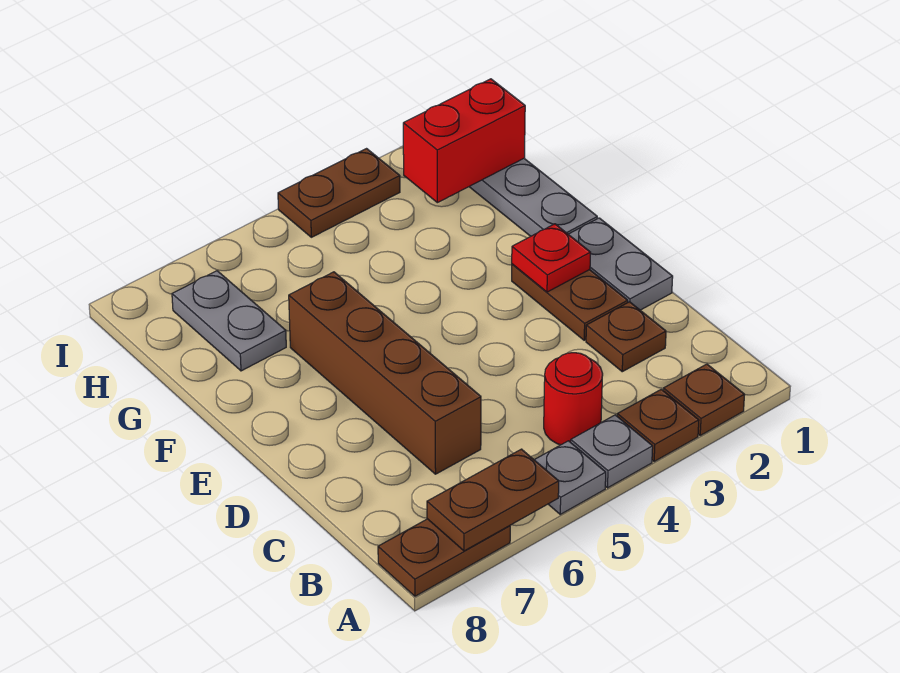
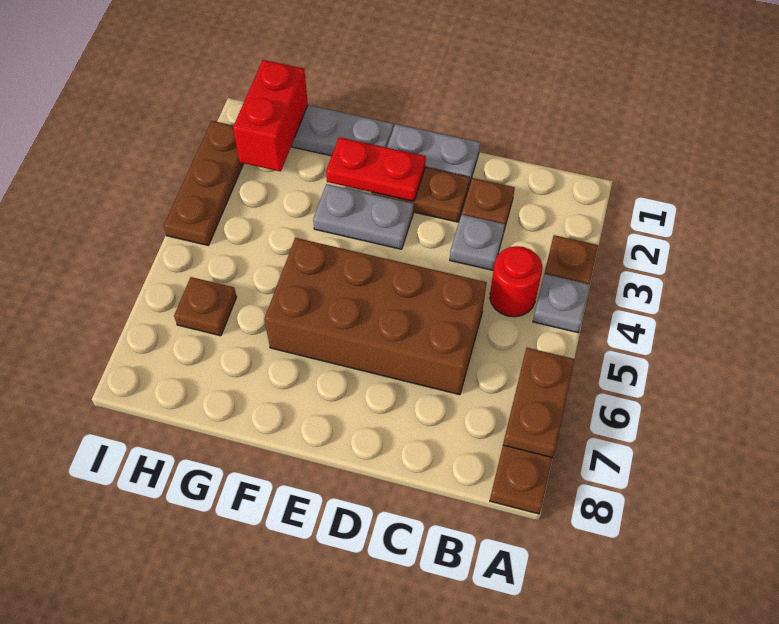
brown 1x1 plate [663,364,745,435] -> brown 1x1 plate moved to [174,277,236,336]
grey 1x1 plate [535,441,606,514] -> grey 1x1 plate moved to [450,214,505,271]
brown 1x4 brick [289,272,481,474] -> brown 2x4 brick [264,238,487,395]
red 1x1 plate [512,224,591,292] -> red 1x2 plate [326,137,426,201]
grey 1x2 plate [172,271,286,371] -> grey 1x2 plate moved to [313,184,413,249]
brown 1x2 plate [278,149,400,237] -> brown 1x3 plate [164,121,244,245]

